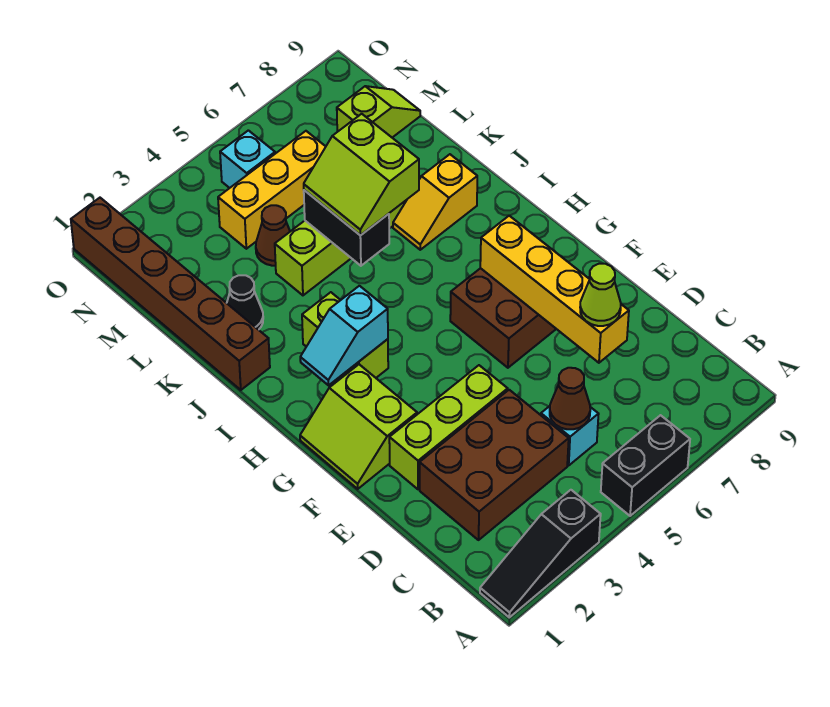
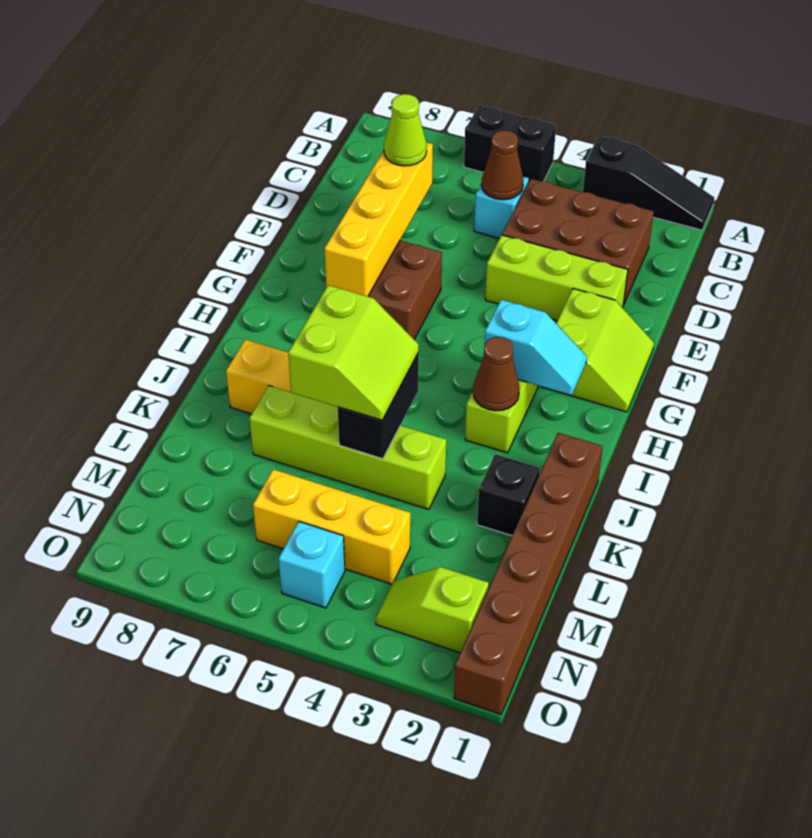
black 1x1 cone [227,275,263,330] -> black 1x1 brick [477,454,540,536]
brown 1x1 cone [256,205,290,266] -> brown 1x1 cone moved to [473,337,520,411]
lime 1x2 slope [337,86,420,137] -> lime 1x2 slope moved to [376,567,489,653]

